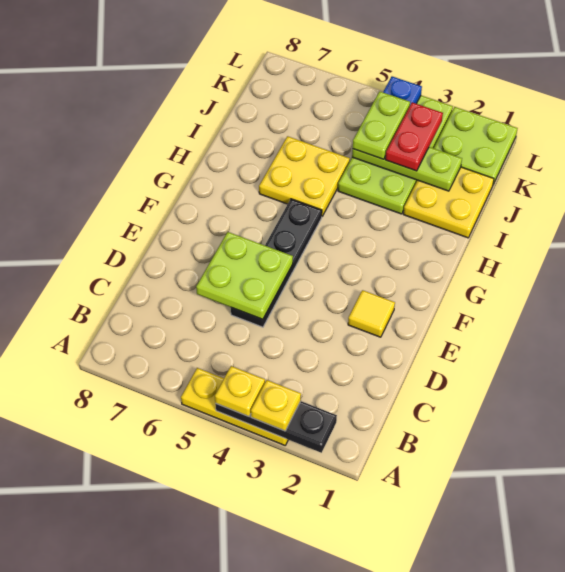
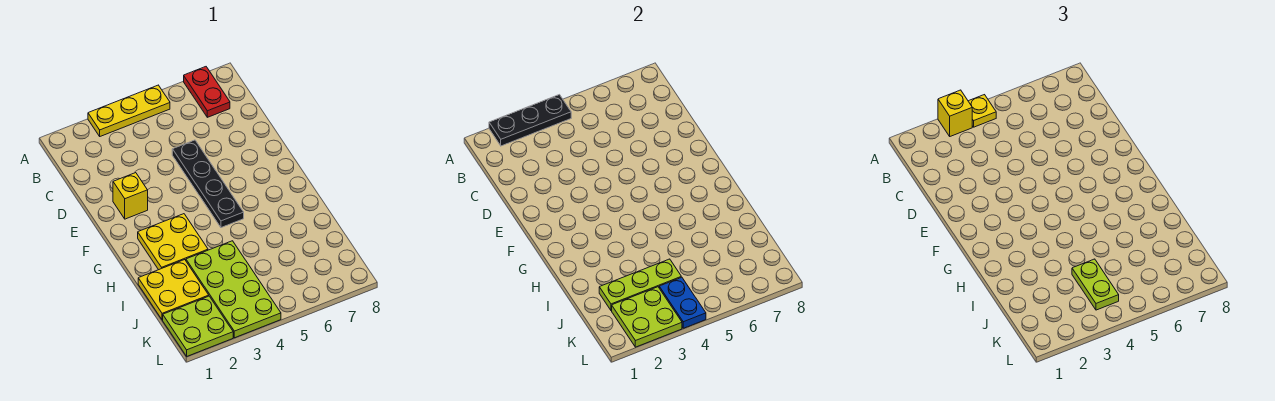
yellow 1x1 plate [251,380,301,431] -> yellow 1x1 brick [938,90,972,136]
lime 2x2 plate [196,232,293,319] -> lime 2x2 plate moved to [612,287,682,347]
yellow 1x1 tile [348,290,395,337] -> yellow 1x1 brick [113,173,148,219]
yellow 2x2 plate [259,136,350,216] -> yellow 2x2 plate moved to [138,214,208,270]
red 1x2 plate [385,102,443,171] -> red 1x2 plate moved to [184,67,230,117]

